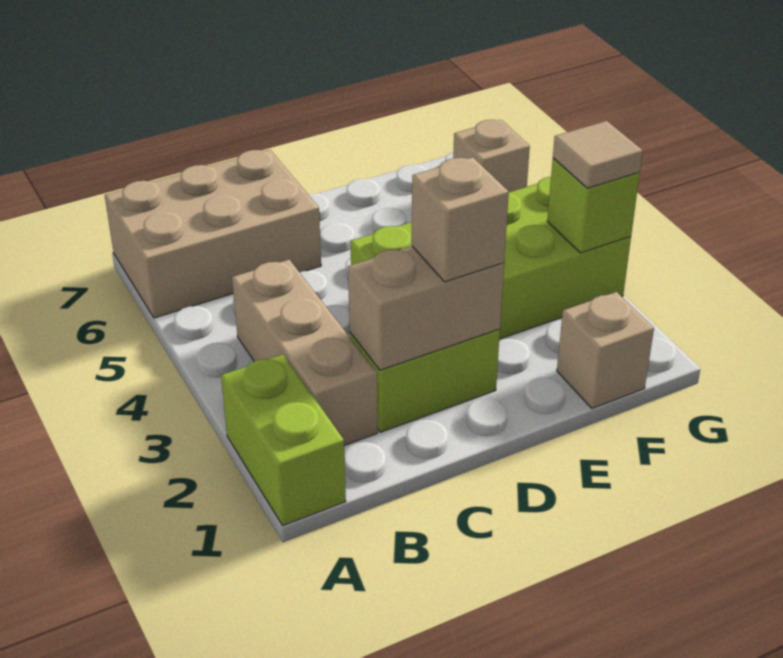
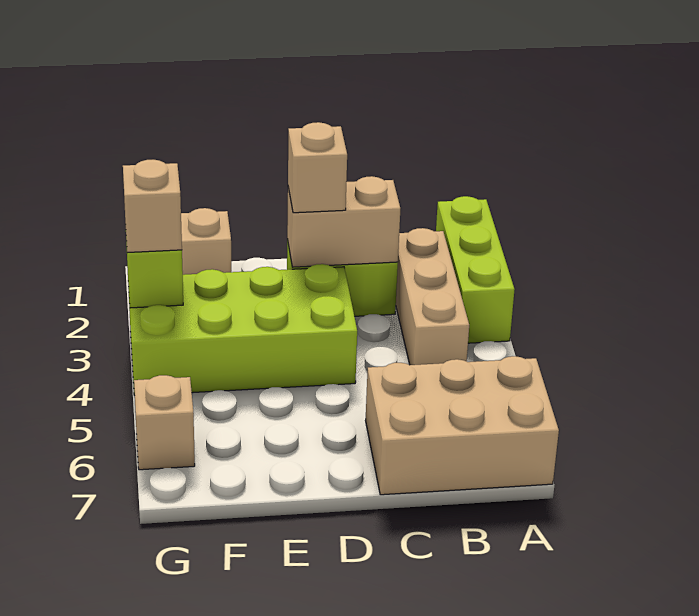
lime 1x2 brick [221,355,346,526] -> lime 1x3 brick [436,196,515,343]
tan 1x1 tile [553,121,643,188] -> tan 1x1 brick [123,160,182,253]

